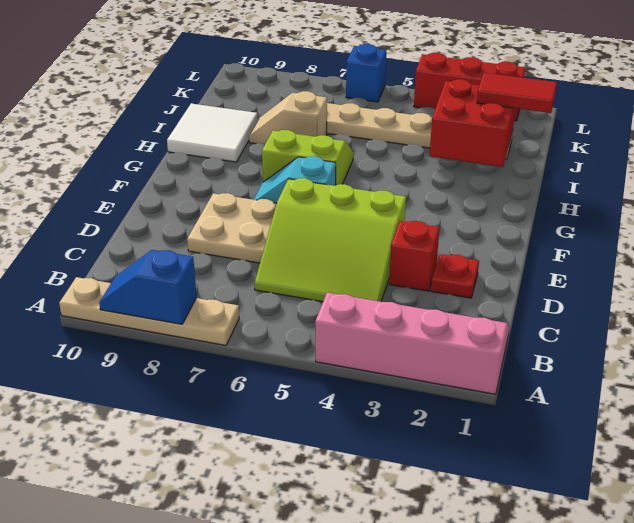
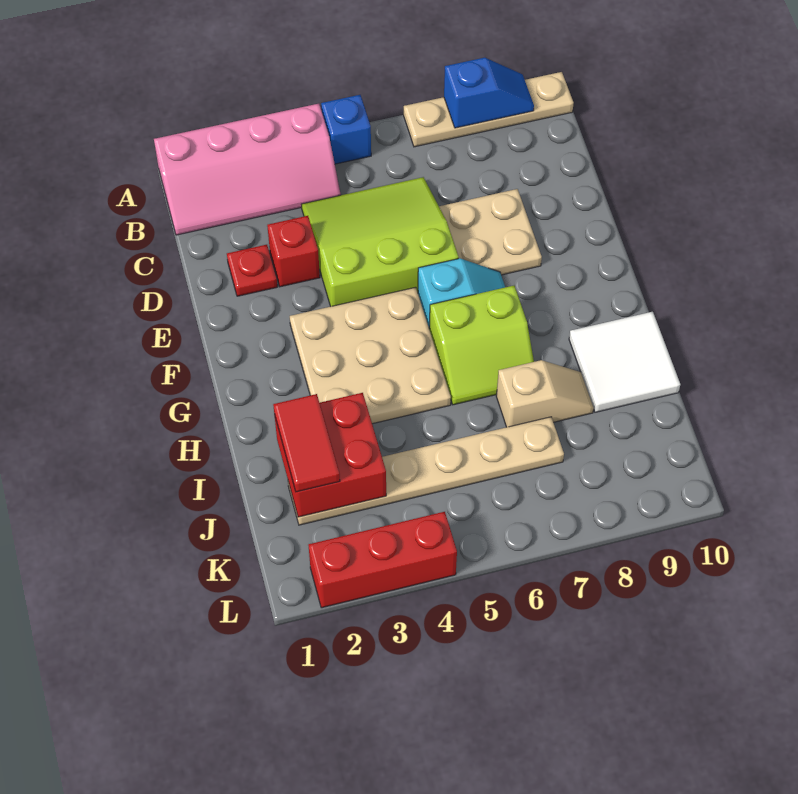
none -> tan 3x3 plate [290,287,451,424]
red 1x2 tile [477,73,557,113] -> red 1x2 tile turned to [273,394,340,492]
blue 1x1 brick [346,44,386,102] -> blue 1x1 brick moved to [321,95,371,164]

